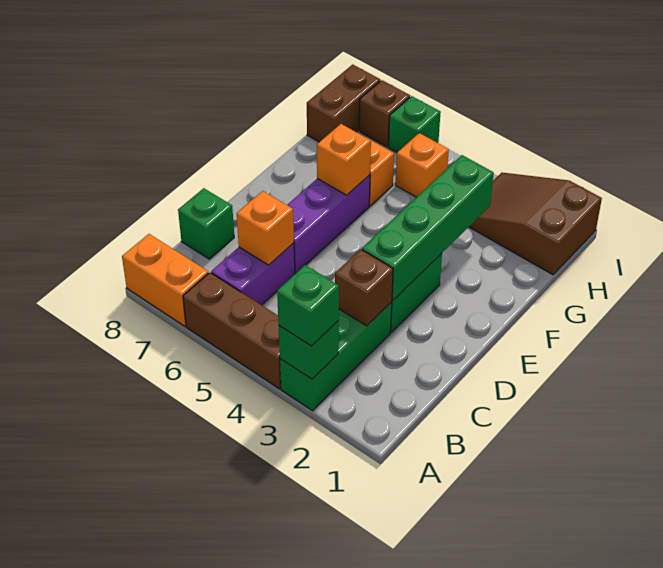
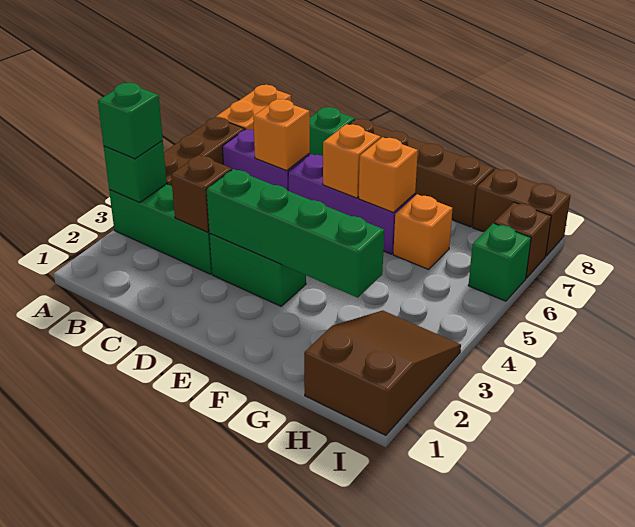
none -> brown 1x4 brick [349,119,494,227]
orange 1x1 brick [395,133,449,197] -> orange 1x1 brick moved to [323,124,381,198]

